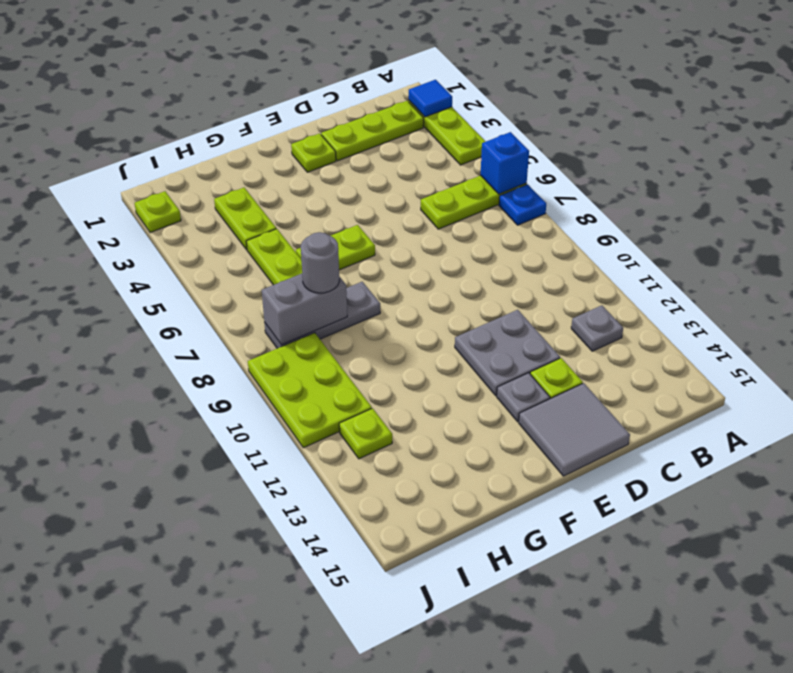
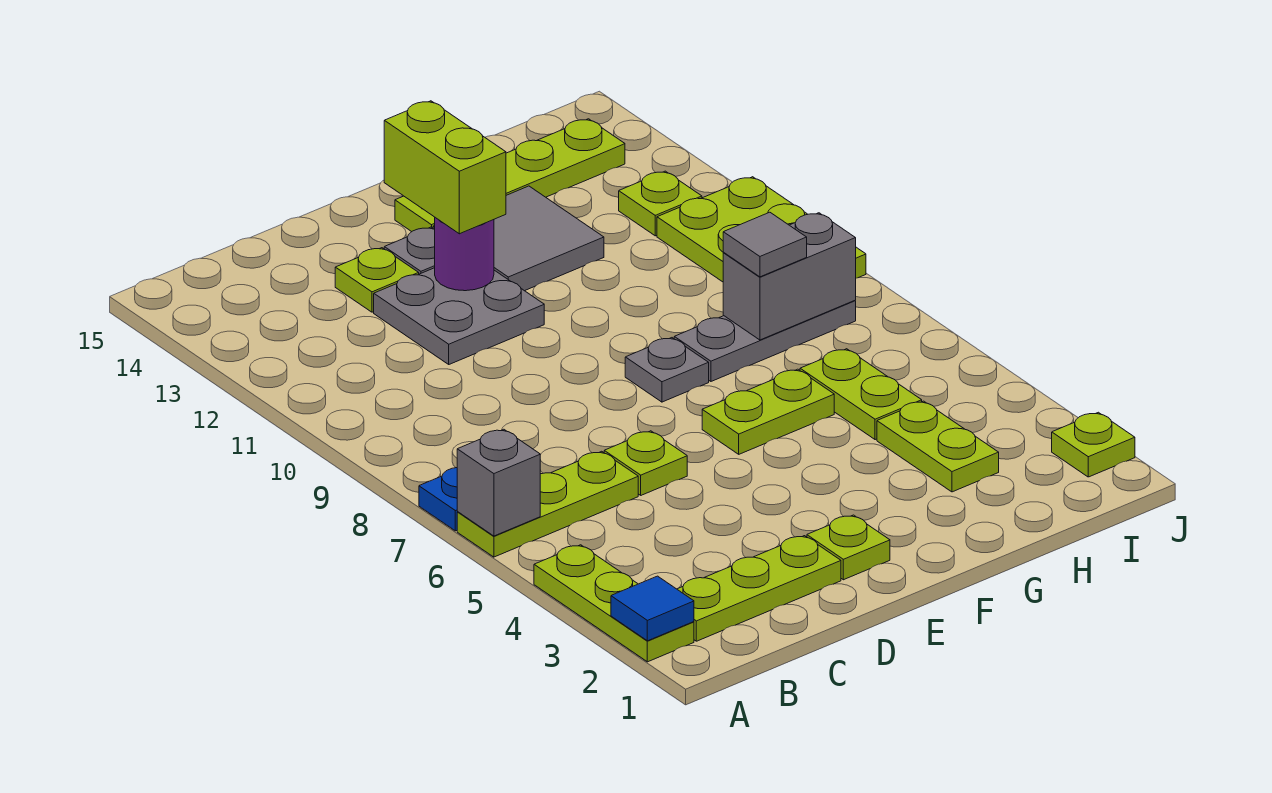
blue 1x1 brick [480,132,529,194] -> grey 1x1 brick [457,429,540,536]
grey 1x1 plate [571,305,623,351] -> grey 1x1 plate moved to [625,338,709,402]
none -> lime 1x1 plate [604,431,687,495]
grey 2x2 tile [519,383,630,476] -> grey 2x2 tile moved to [433,186,604,291]
none -> purple 1x1 round brick [435,218,494,291]
none -> lime 1x2 brick [384,101,506,234]
none -> lime 1x4 plate [395,119,625,232]
grey 1x1 round brick [301,232,339,293] -> grey 1x1 tile [723,212,807,277]

